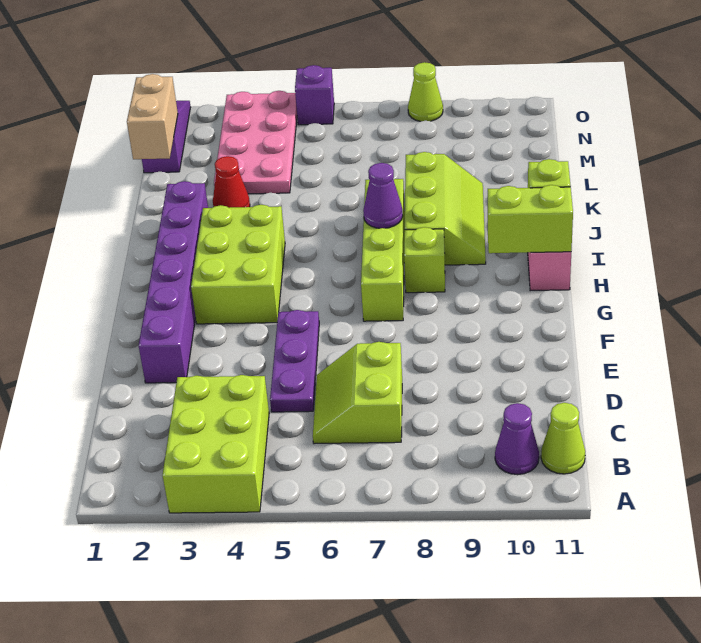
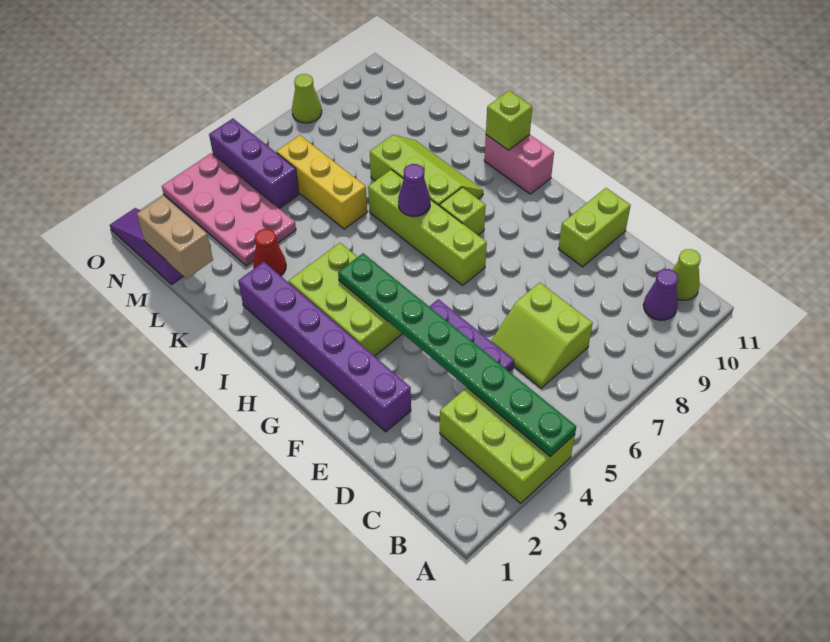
none -> green 1x8 plate [338,253,576,457]
lime 1x2 brick [488,185,573,253] -> lime 1x2 brick moved to [558,188,631,267]
none -> yellow 1x3 brick [276,135,367,229]
purple 1x1 brick [295,65,334,125] -> purple 1x3 brick [209,119,299,209]

